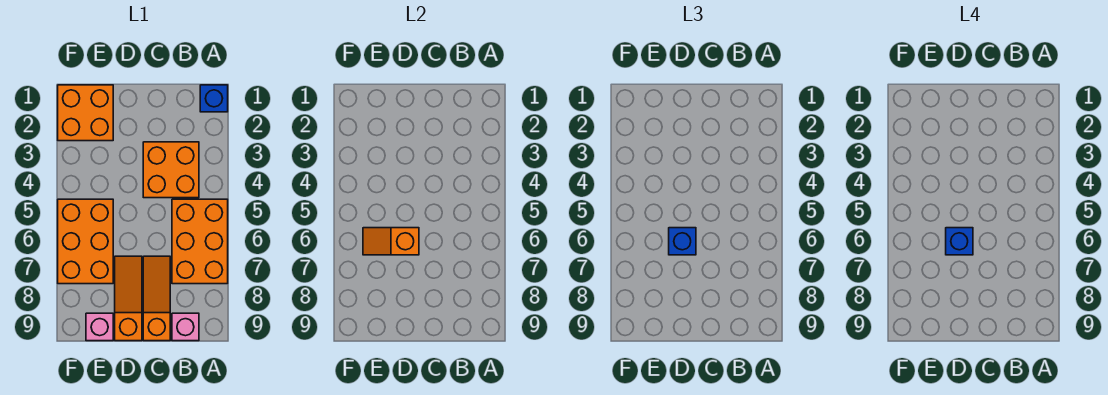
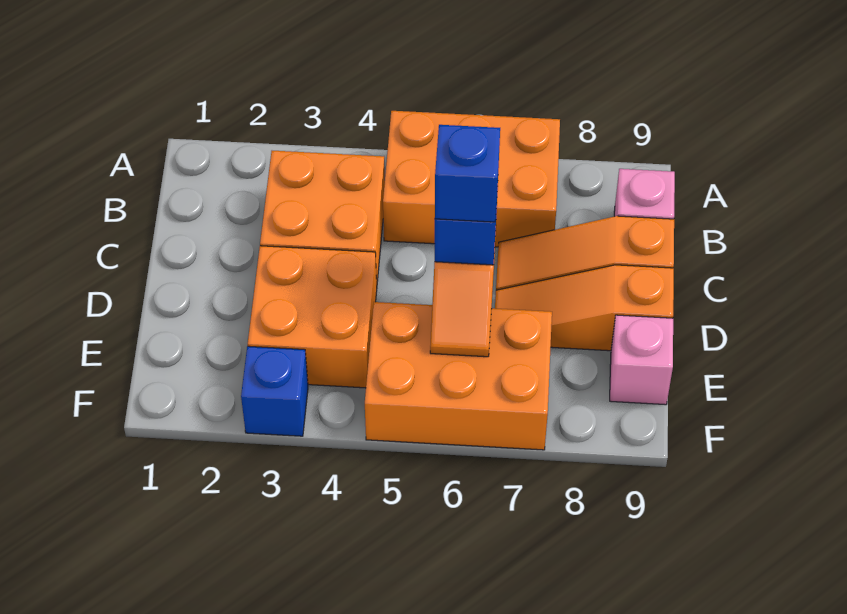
blue 1x1 brick [200,85,228,112] -> blue 1x1 brick moved to [241,346,308,436]
orange 2x2 brick [58,85,113,141] -> orange 2x2 brick moved to [248,246,377,388]

